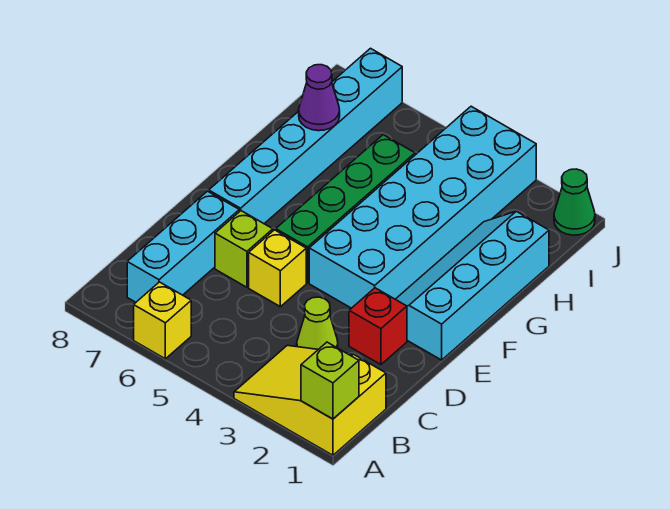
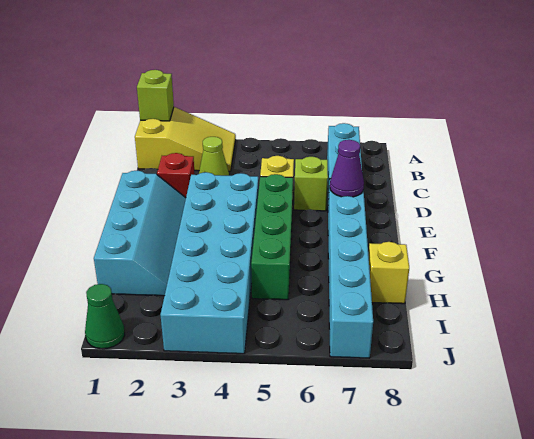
yellow 1x1 brick [134,282,191,359] -> yellow 1x1 brick moved to [368,242,409,304]
purple 1x1 cone [299,65,340,131] -> purple 1x1 cone moved to [330,140,364,197]

